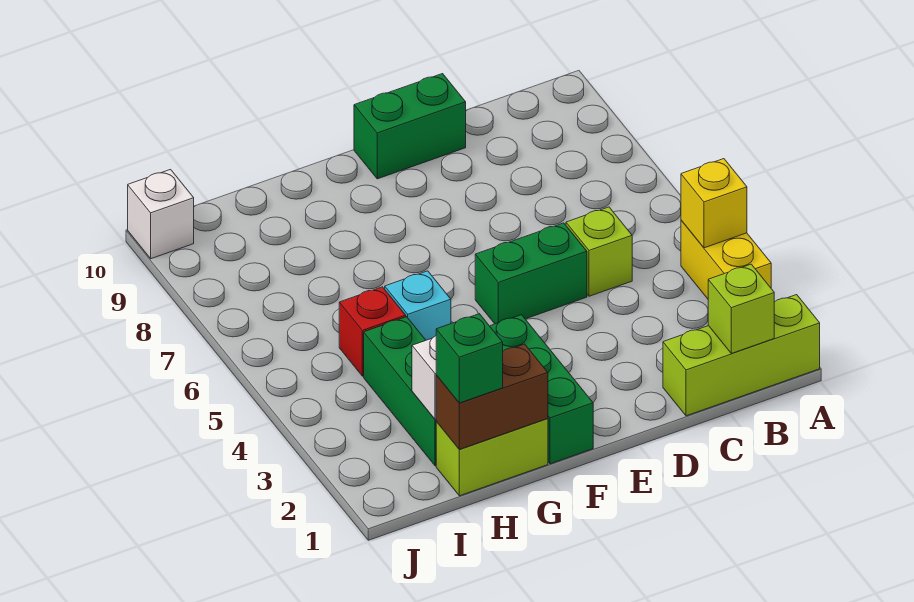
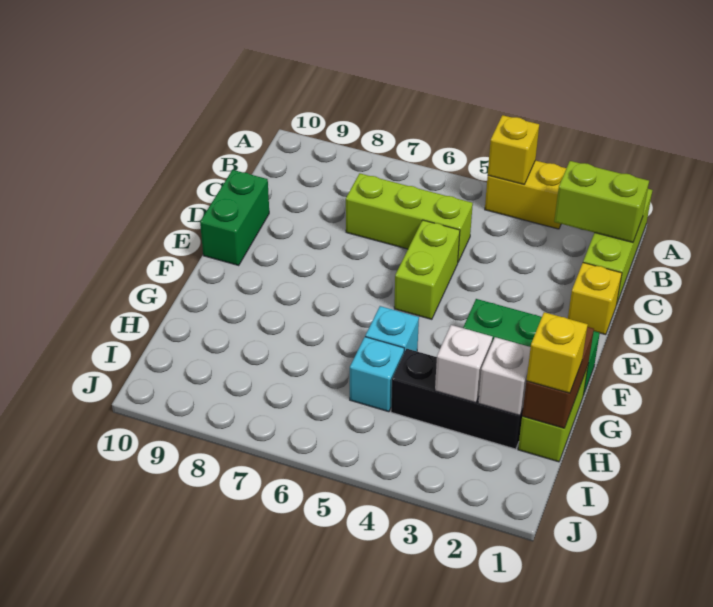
lime 1x1 brick [708,264,774,353] -> lime 1x2 brick [554,161,649,242]
lime 1x1 brick [566,207,632,296] -> lime 1x3 brick [346,173,473,262]
none -> yellow 1x1 brick [568,263,622,335]
green 1x2 brick [475,223,587,324] -> lime 1x2 brick [394,220,460,319]
green 1x1 brick [436,314,503,403] -> yellow 1x1 brick [527,312,588,393]
green 1x3 brick [364,317,437,466] -> black 1x3 brick [391,349,523,449]
red 1x1 brick [339,287,406,376] -> cyan 1x1 brick [350,337,404,412]
white 1x1 brick [128,170,194,259] -> white 1x1 brick moved to [435,325,493,403]

